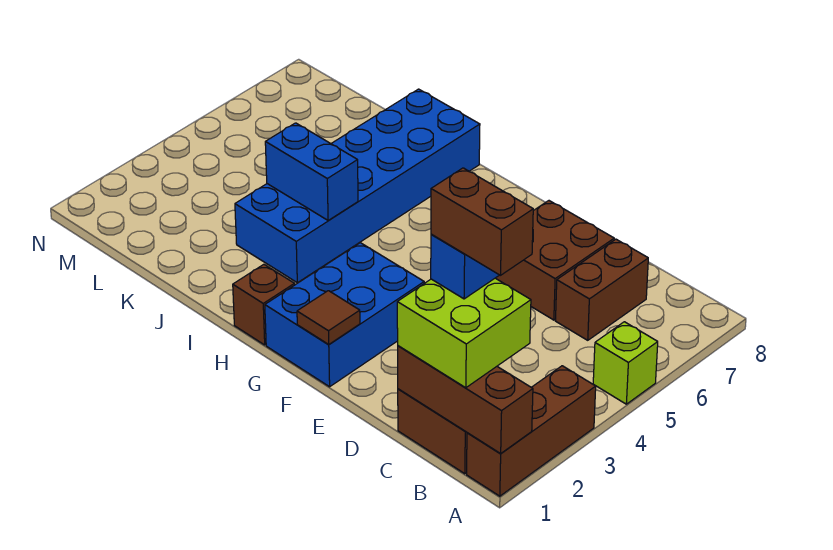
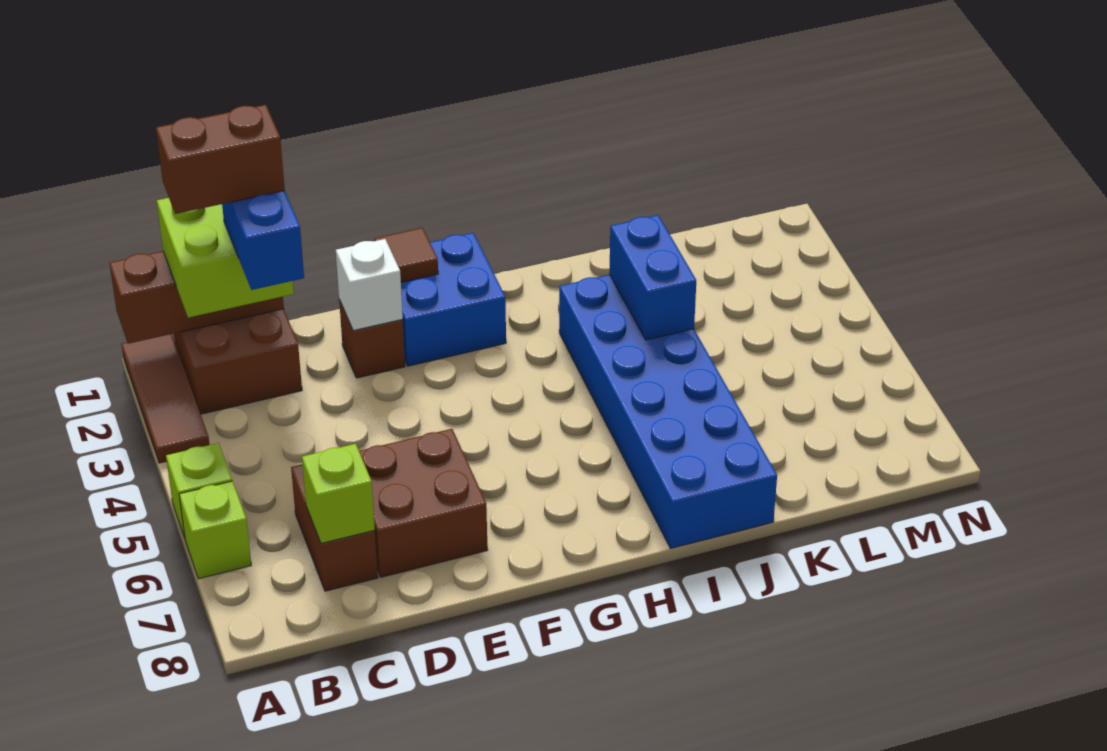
brown 1x3 brick [467,366,596,496] -> brown 1x3 tile [122,334,209,463]
none -> lime 1x1 brick [179,481,251,579]
none -> lime 1x1 brick [302,444,375,543]
none -> white 1x1 brick [336,239,403,331]
blue 2x3 brick [265,243,424,387] -> blue 2x2 brick [401,233,506,366]
brown 1x1 brick [233,264,295,345] -> brown 1x1 brick moved to [339,300,405,378]
blue 1x2 brick [265,123,358,220] -> blue 1x2 brick turned to [609,215,696,340]

